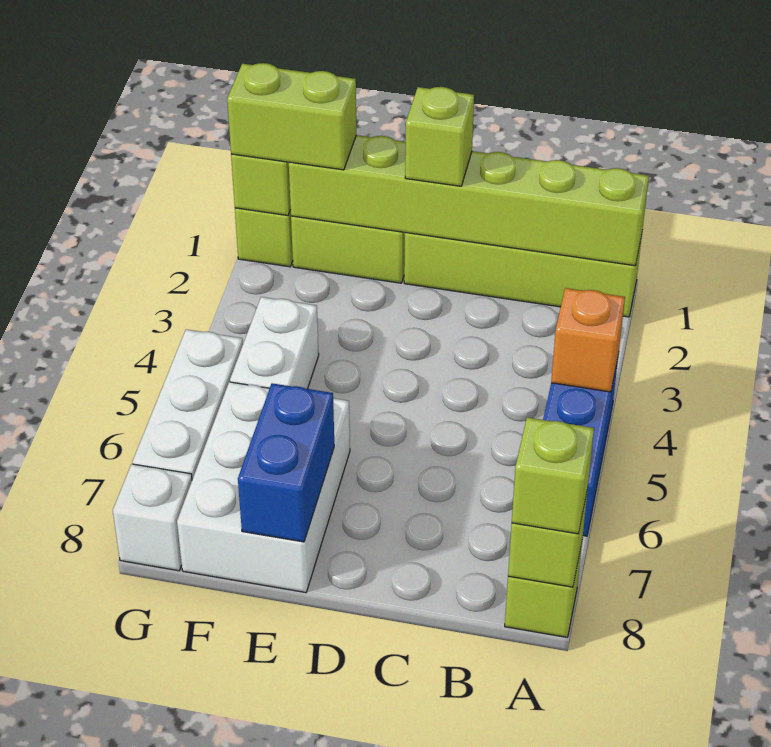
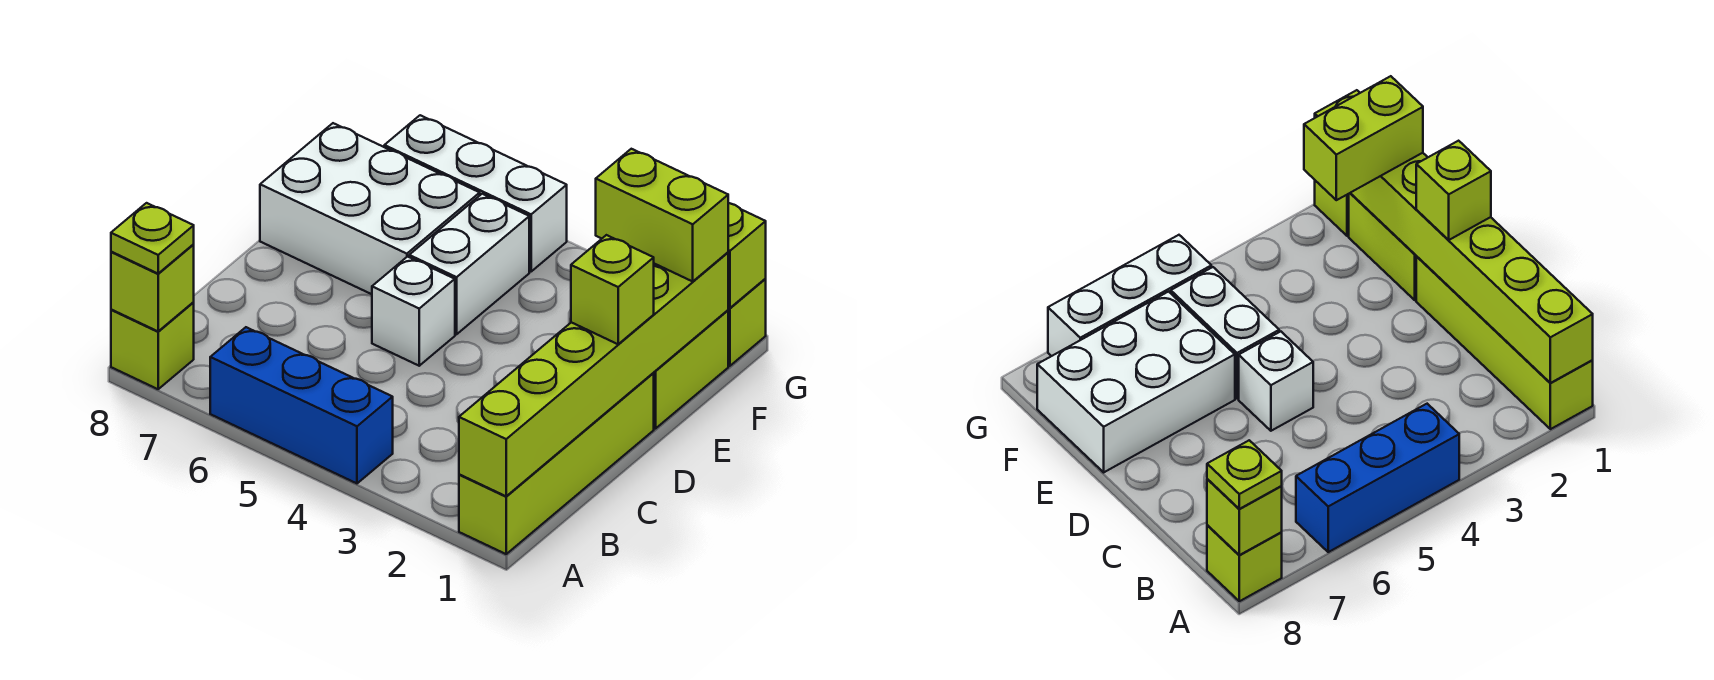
orange 1x1 brick [551,288,625,392] -> none
lime 1x1 brick [512,417,594,534] -> lime 1x1 plate [111,203,194,273]
blue 1x2 brick [238,383,334,542] -> none
lime 1x2 brick [227,63,356,170] -> lime 1x2 brick turned to [596,149,728,281]
white 1x2 brick [230,297,319,389] -> white 1x2 brick turned to [409,194,529,334]
white 1x1 brick [113,464,192,571] -> white 1x1 brick moved to [372,257,455,366]

